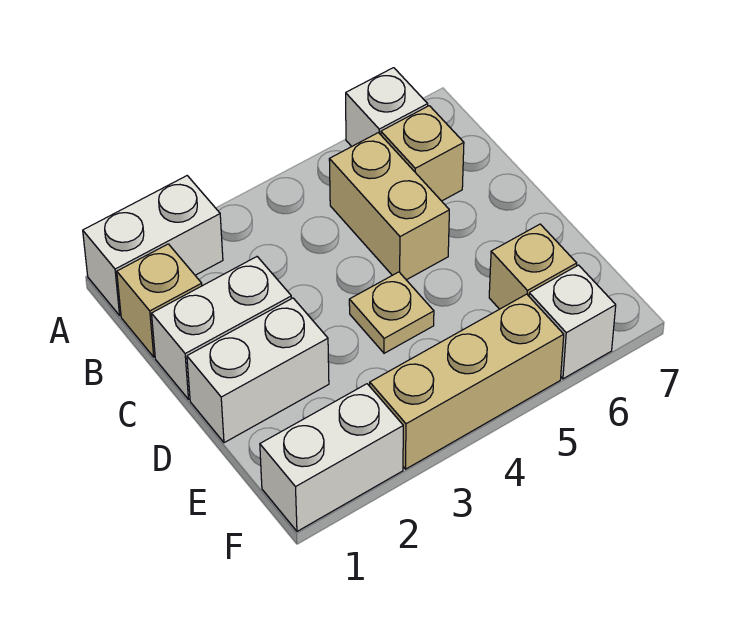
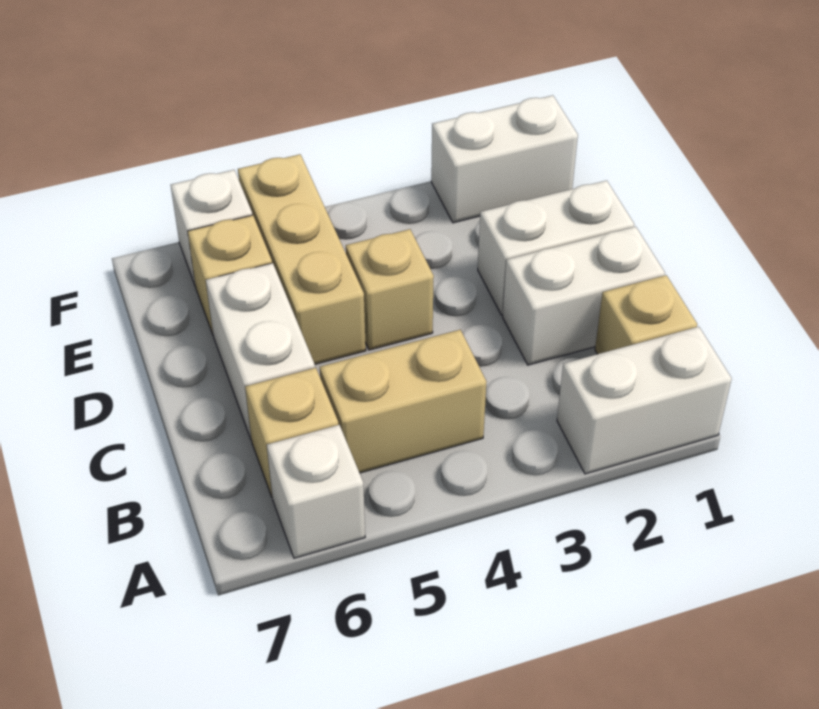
tan 1x2 brick [329,133,449,280] -> tan 1x2 brick turned to [320,330,486,473]
none -> white 1x2 brick [206,263,315,440]
tan 1x1 plate [349,272,434,353] -> tan 1x1 brick [346,229,434,350]
tan 1x3 brick [370,294,564,469] -> tan 1x3 brick turned to [238,154,366,364]

